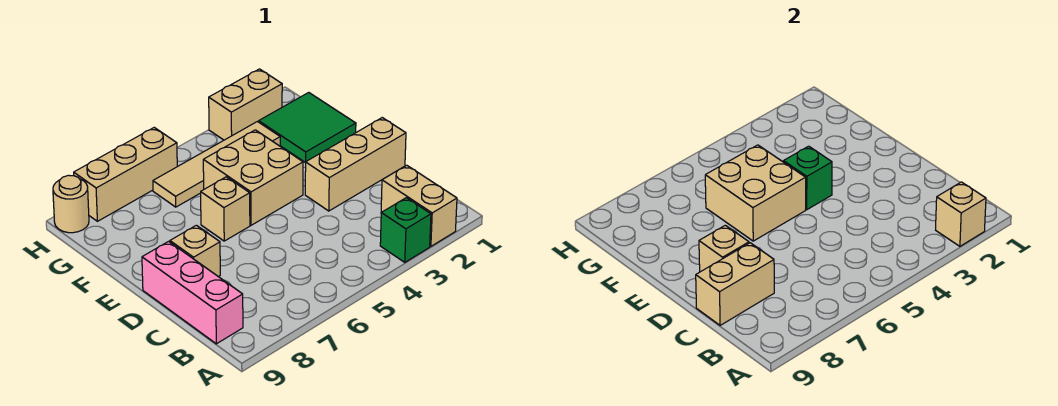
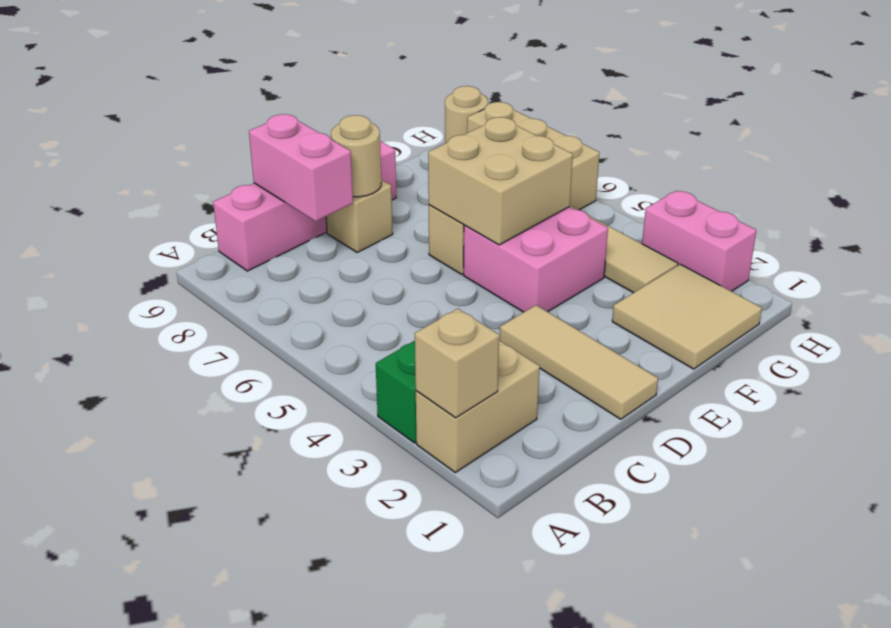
pink 1x3 brick [142,241,243,344] -> pink 1x4 brick [213,141,396,271]
tan 1x2 brick [696,243,774,325] -> pink 1x2 brick [249,114,353,221]
tan 1x3 brick [305,118,406,211] -> tan 1x3 tile [500,305,658,419]
tan 1x1 brick [699,225,749,272] -> tan 1x1 round brick [331,115,381,197]
tan 2x2 brick [203,130,303,225] -> pink 2x2 brick [464,207,608,312]
green 1x1 brick [783,146,832,210] -> none
green 2x2 tile [259,93,356,163] -> tan 2x2 tile [612,264,762,369]
tan 1x2 brick [209,69,282,140] -> pink 1x2 brick [642,191,756,291]

